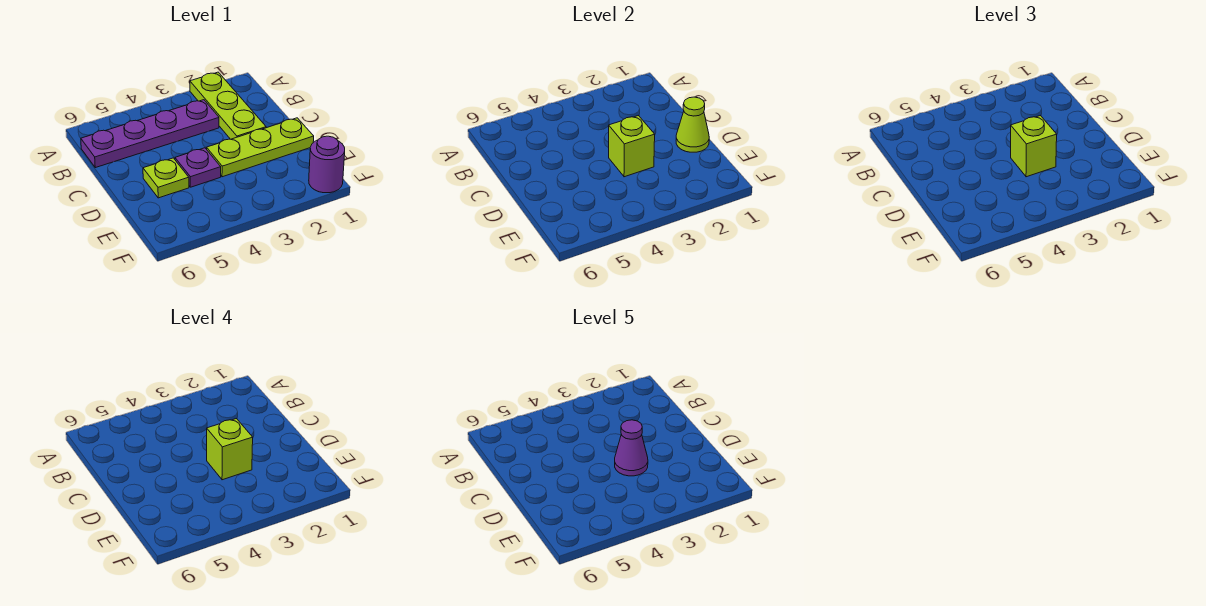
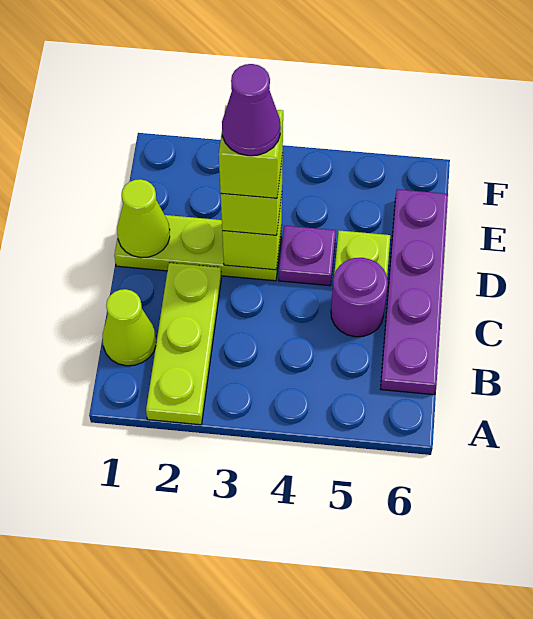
none -> lime 1x1 cone [103,289,156,366]
purple 1x4 plate [81,100,219,168] -> purple 1x4 plate turned to [381,189,448,395]
purple 1x1 round brick [309,136,345,193] -> purple 1x1 round brick moved to [331,258,388,337]

